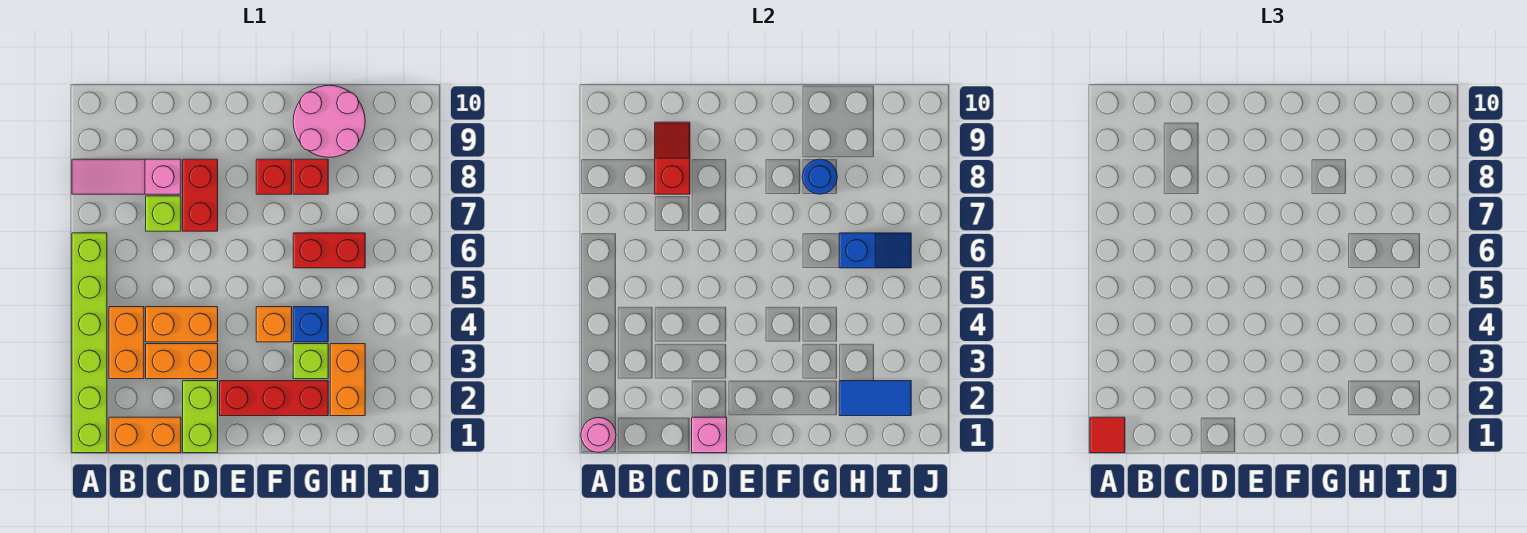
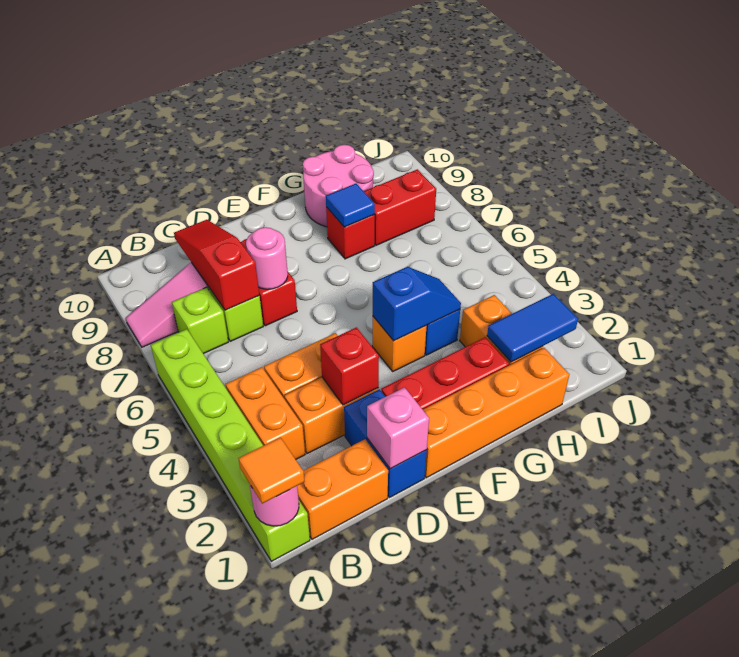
red 1x1 tile [1090,417,1125,453] -> orange 1x1 tile [239,437,304,504]
red 1x2 slope [655,122,690,194] -> red 1x3 slope [174,220,259,310]
lime 1x2 brick [183,381,218,453] -> blue 1x2 brick [344,390,427,498]
none -> pink 1x1 round brick [246,227,288,289]
none -> orange 1x4 brick [423,348,569,478]
red 1x1 brick [256,159,292,194] -> red 1x1 brick moved to [320,327,379,405]
lime 1x1 brick [293,344,328,379] -> lime 1x1 brick moved to [172,287,228,354]
red 1x2 brick [293,233,365,268] -> red 1x2 brick moved to [364,169,436,245]
blue 1x1 round brick [802,159,837,194] -> blue 1x1 tile [326,184,375,227]
blue 1x2 slope [839,233,911,268] -> blue 1x2 slope moved to [373,267,461,341]

